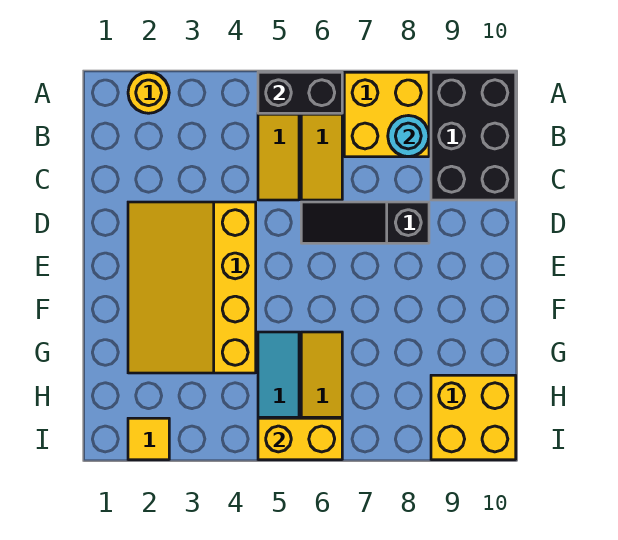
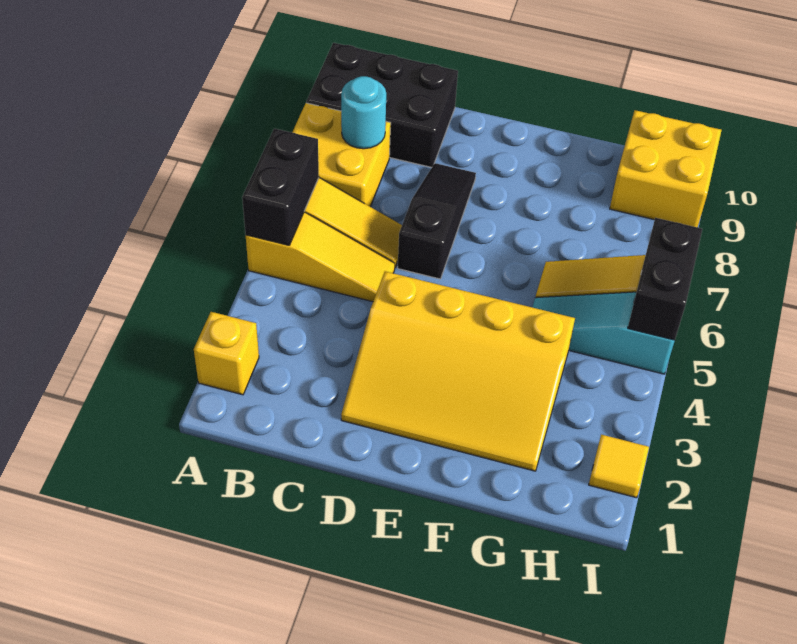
yellow 1x1 round brick [128,72,169,113] -> yellow 1x1 brick [194,312,259,395]
black 1x3 slope [301,202,429,243] -> black 1x3 slope turned to [398,163,476,279]
yellow 1x2 brick [258,418,342,460] -> black 1x2 brick [628,218,702,340]

